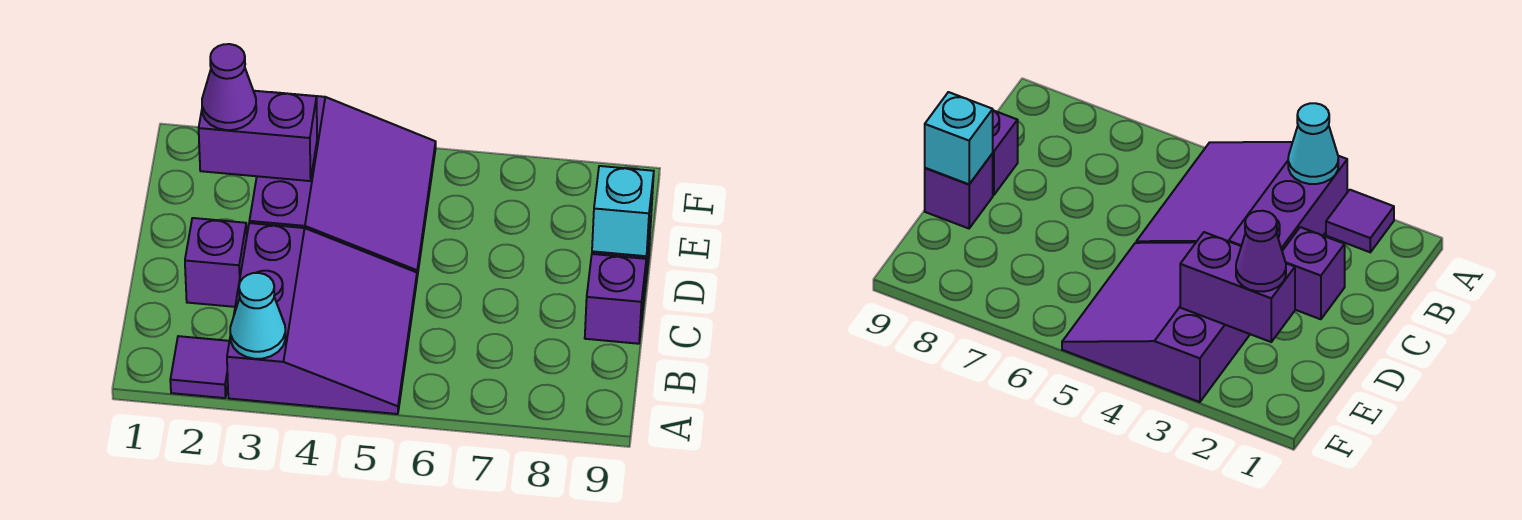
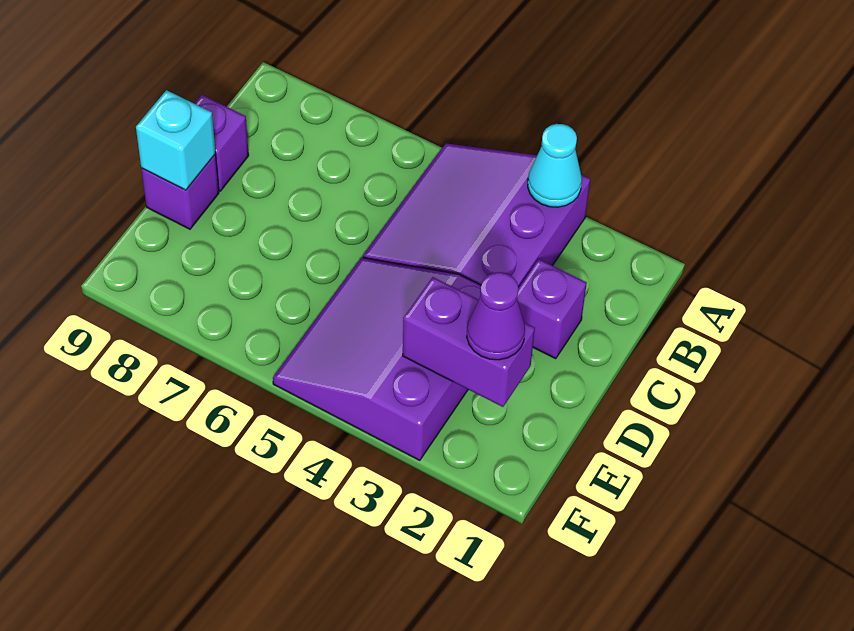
purple 1x1 tile [170,336,229,398] -> none

